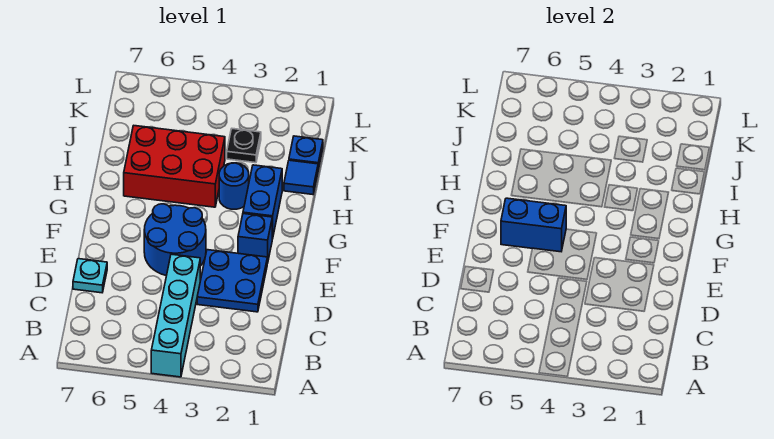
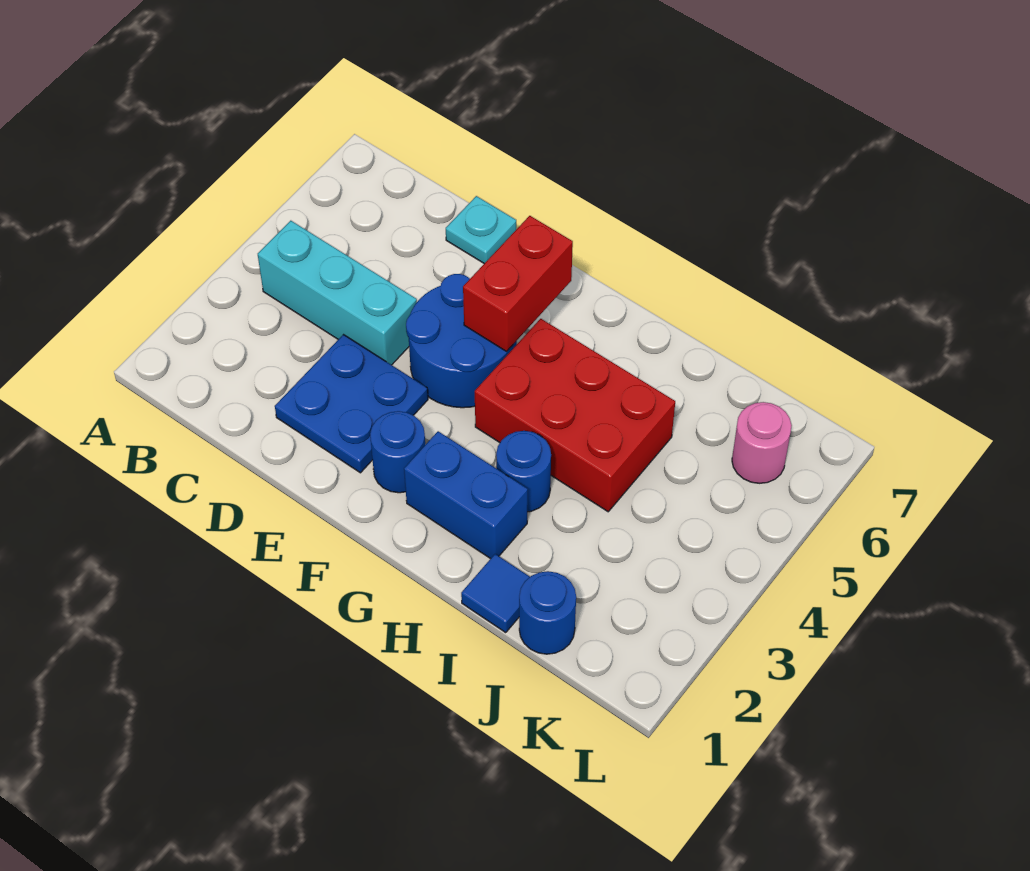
cyan 1x4 brick [151,254,200,377] -> cyan 1x3 brick [258,221,417,365]
blue 1x1 brick [238,214,272,263] -> blue 1x1 round brick [370,411,425,493]
blue 1x2 brick [501,198,566,252] -> red 1x2 brick [463,216,573,351]
red 2x3 brick [124,126,225,207] -> red 2x3 brick turned to [475,319,675,512]
blue 1x1 plate [289,136,323,170] -> blue 1x1 round brick [519,571,576,654]
black 1x1 plate [227,129,261,163] -> none
none -> pink 1x1 round brick [732,402,792,483]

